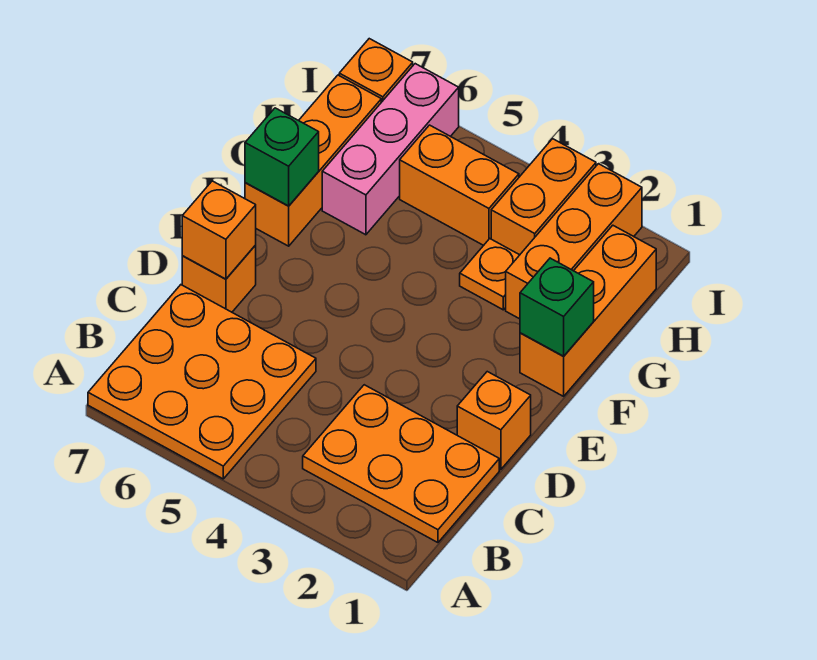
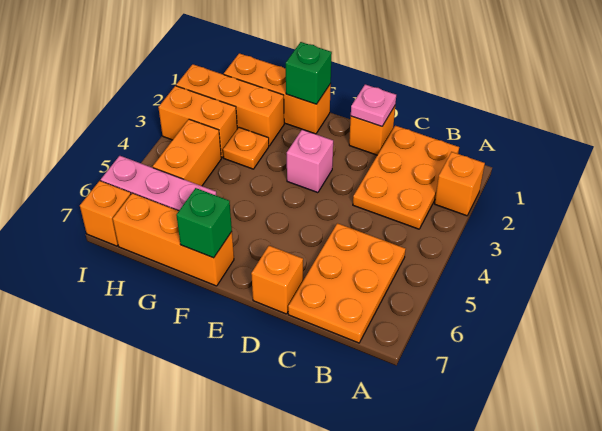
orange 3x3 plate [88,285,316,479] -> orange 2x3 plate [288,223,406,343]
none -> pink 1x1 plate [351,84,396,126]
orange 1x1 brick [182,181,256,279] -> orange 1x1 brick moved to [435,152,485,216]
none -> pink 1x1 brick [287,130,333,193]

